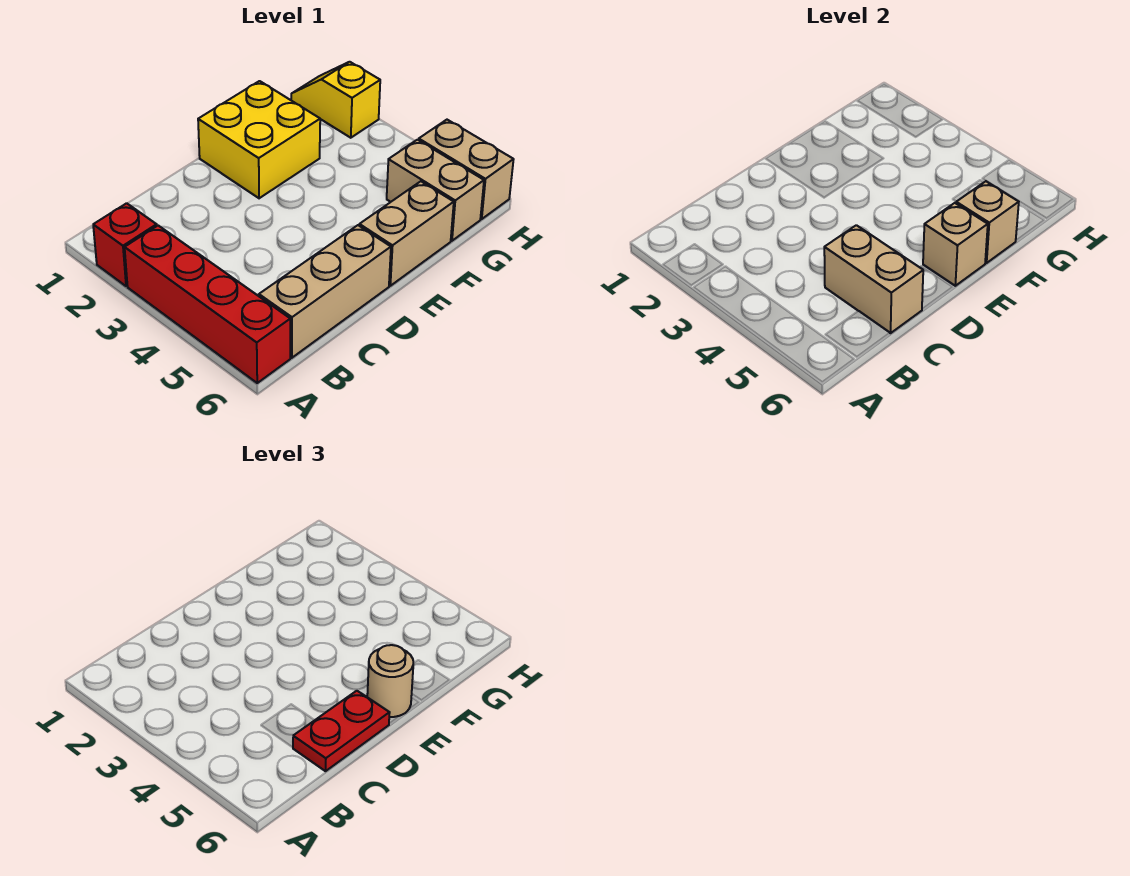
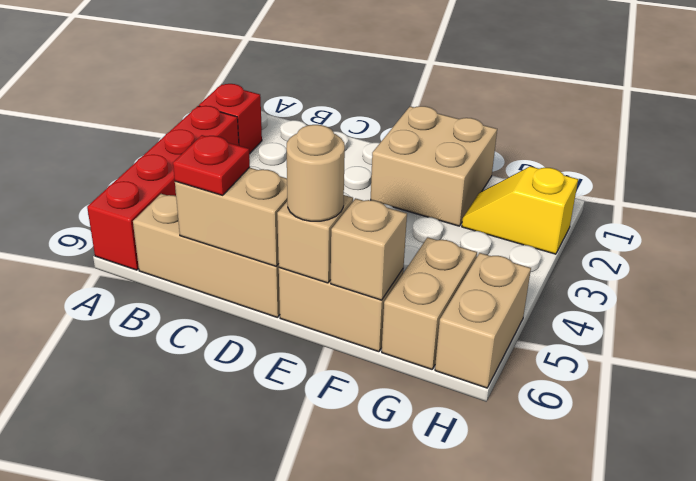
tan 1x2 brick [824,225,923,333] -> tan 1x2 brick turned to [175,167,287,266]
red 1x2 plate [293,691,390,771] -> red 1x1 plate [173,135,250,195]
yellow 2x2 brick [198,81,320,198] -> tan 2x2 brick [371,106,497,226]
yellow 1x2 slope [291,62,380,138] -> yellow 1x2 slope turned to [462,166,578,254]

